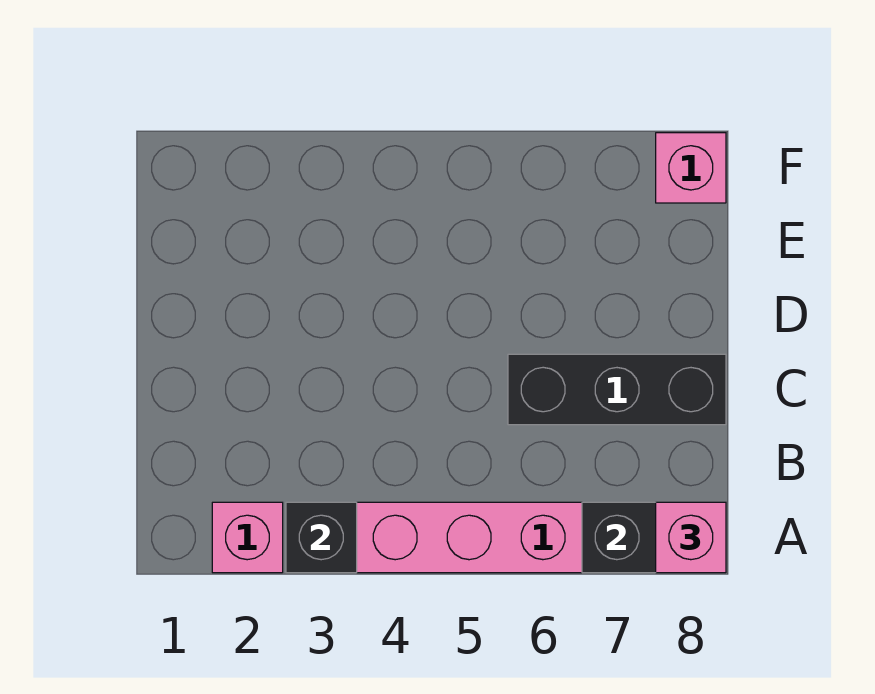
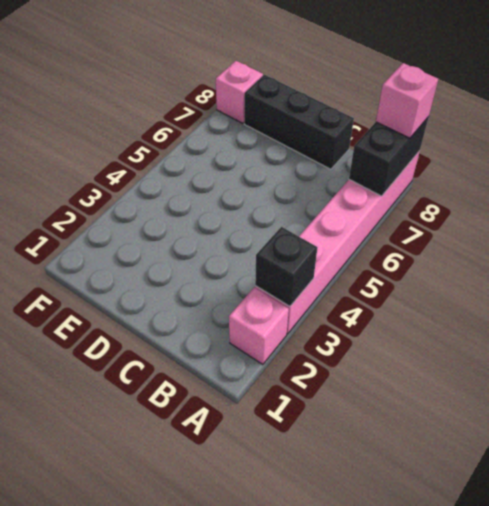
black 1x3 brick [508,354,726,425] -> black 1x3 brick turned to [244,75,354,169]

